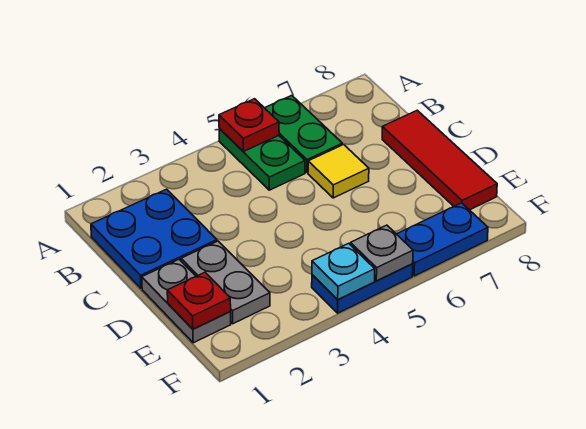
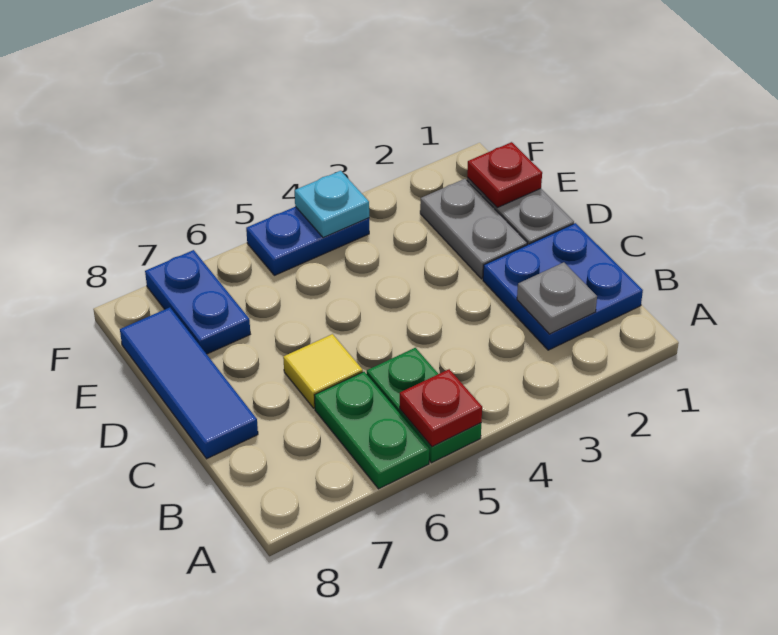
red 1x3 tile [382,110,497,210] -> blue 1x3 tile [120,307,258,459]
grey 1x1 plate [350,225,413,281] -> grey 1x1 plate moved to [517,262,597,334]
blue 1x2 plate [397,203,488,276] -> blue 1x2 plate turned to [145,250,250,354]

